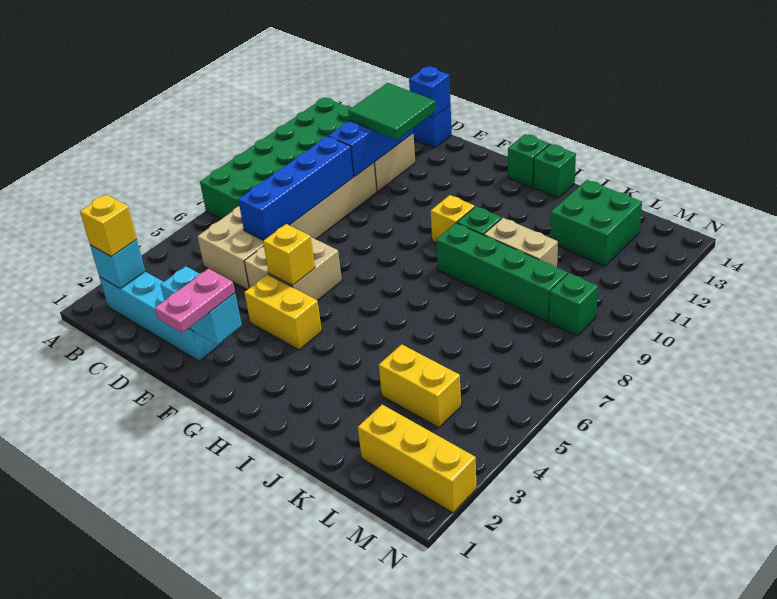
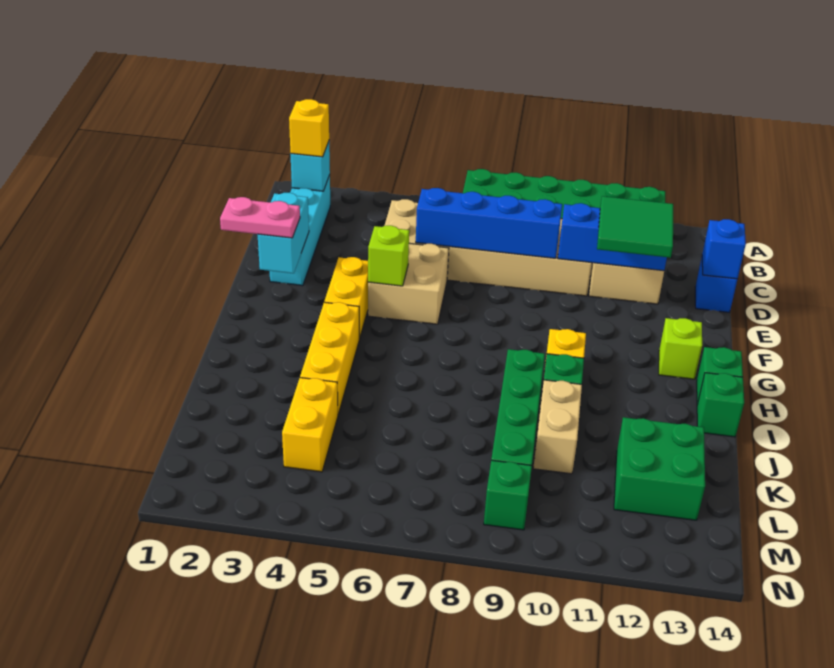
yellow 1x1 brick [263,224,315,286] -> lime 1x1 brick [368,225,409,286]
none -> lime 1x1 brick [659,318,702,379]
yellow 1x3 brick [358,405,477,513] -> yellow 1x3 brick moved to [300,302,359,414]

